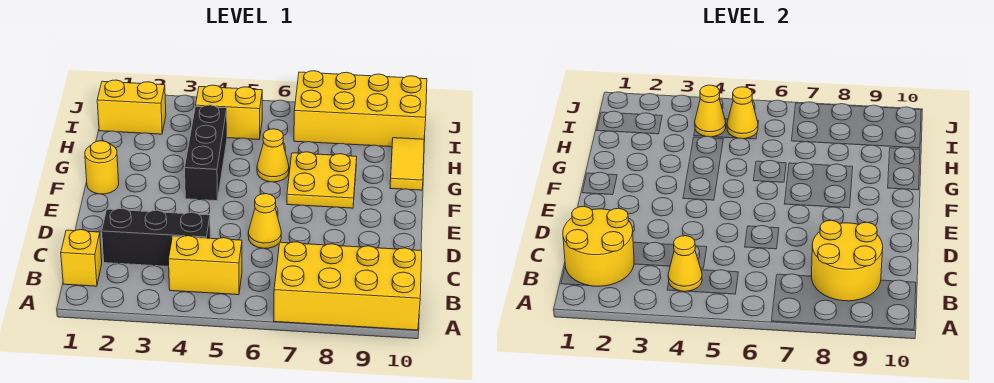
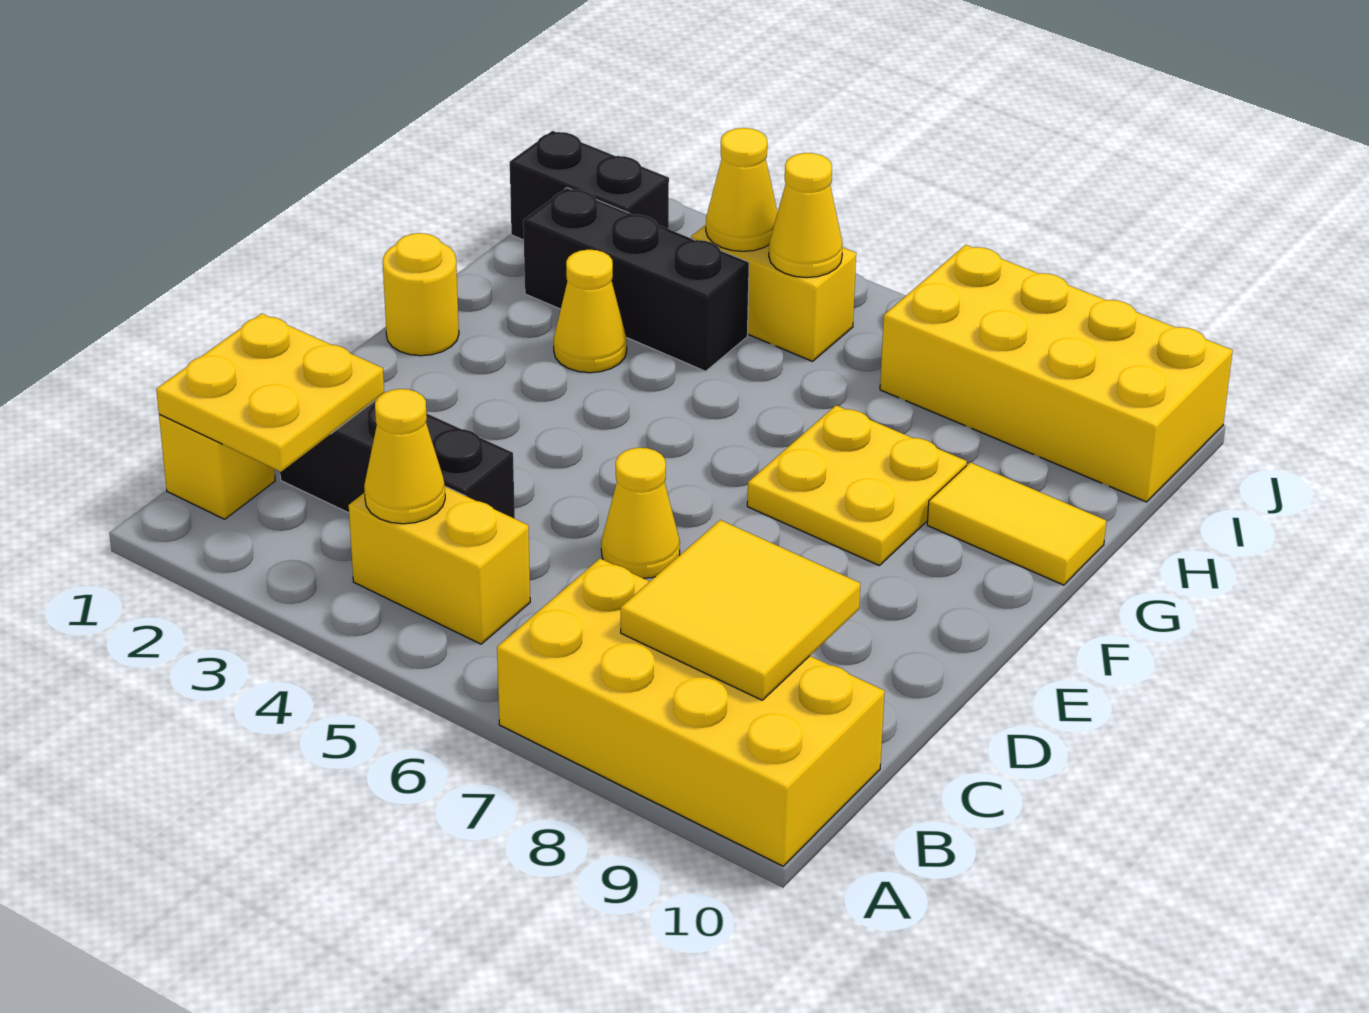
yellow 2x2 round brick [563,206,634,286] -> yellow 2x2 plate [156,313,384,472]
yellow 2x2 round brick [812,220,883,301] -> yellow 2x2 tile [621,520,860,700]
black 1x3 brick [185,105,227,201] -> black 1x3 brick turned to [523,188,749,371]
yellow 1x1 cone [257,129,289,182] -> yellow 1x1 cone moved to [554,250,627,373]
yellow 1x2 tile [390,138,424,190] -> yellow 1x2 tile turned to [927,462,1106,585]
yellow 1x2 brick [97,80,166,134] -> black 1x2 brick [510,131,669,240]

